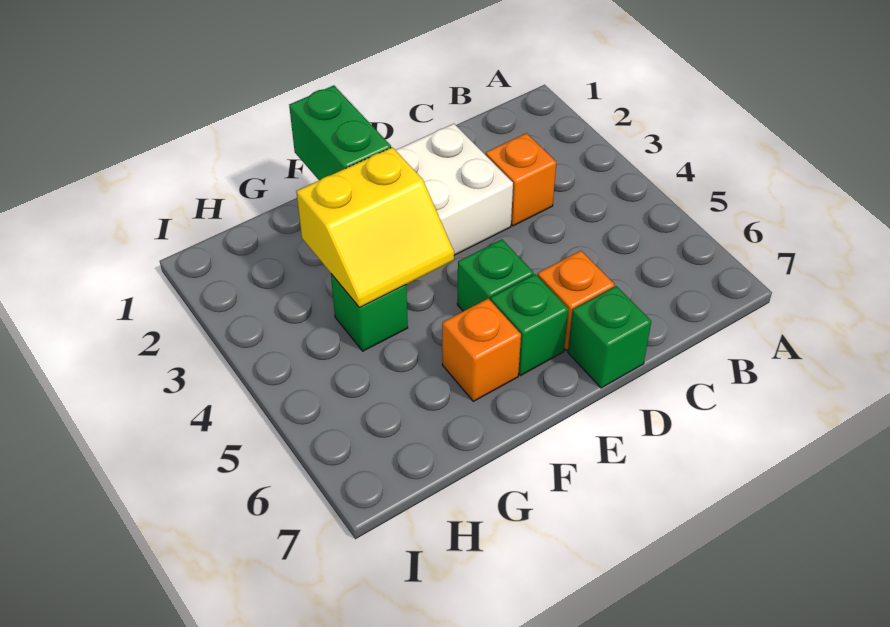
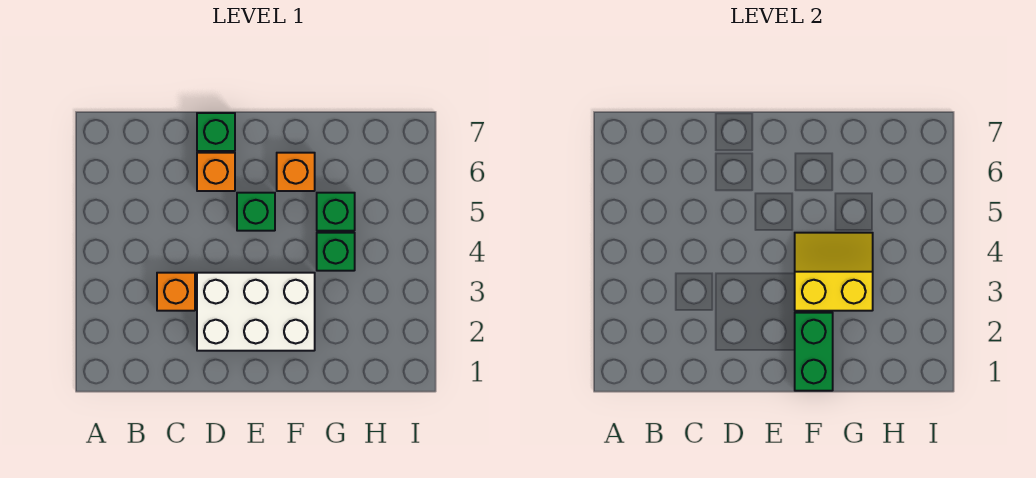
green 1x1 brick [491,274,568,376] -> green 1x1 brick moved to [317,193,355,231]

